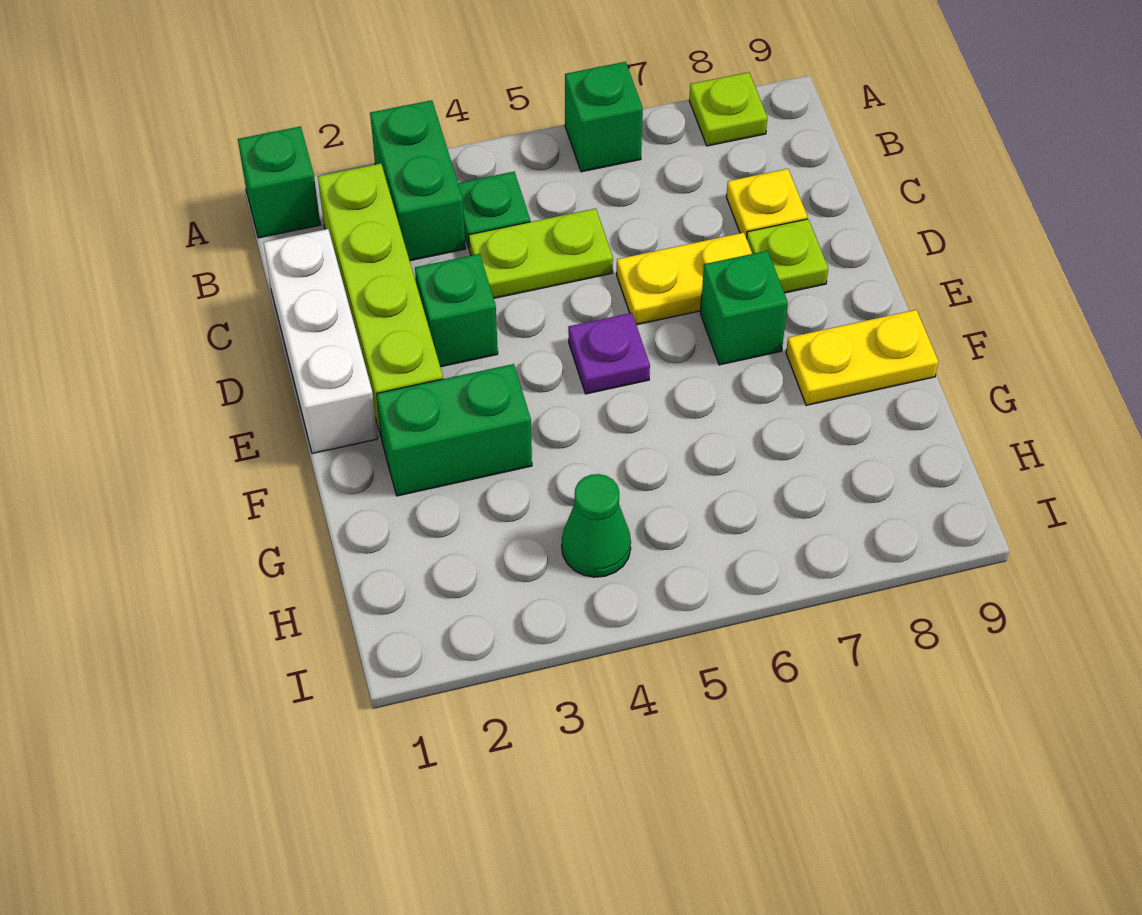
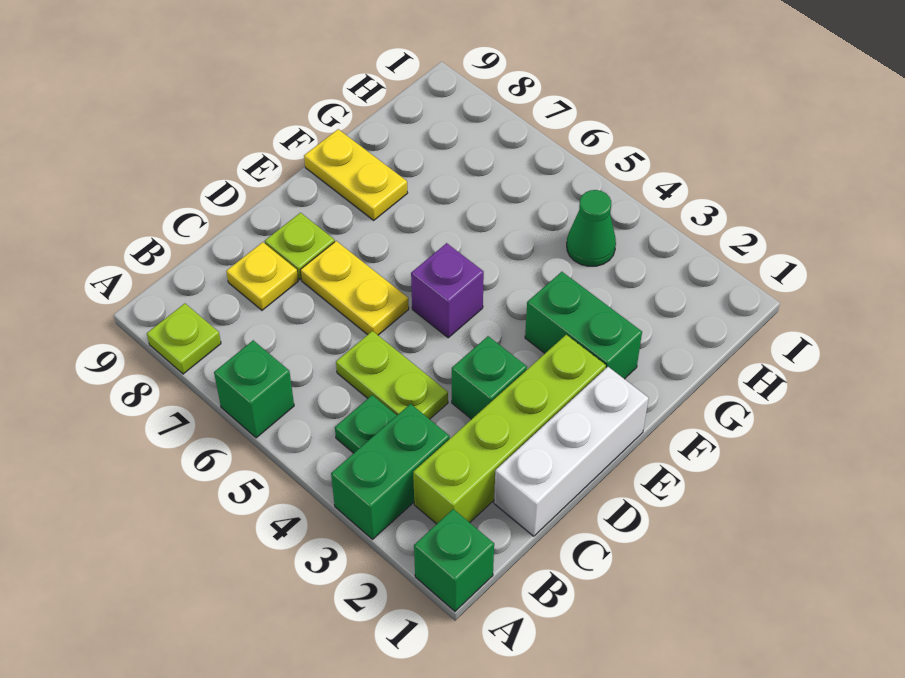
purple 1x1 plate [568,313,650,394] -> purple 1x1 brick [411,243,484,338]
green 1x1 brick [700,251,788,365] -> none

